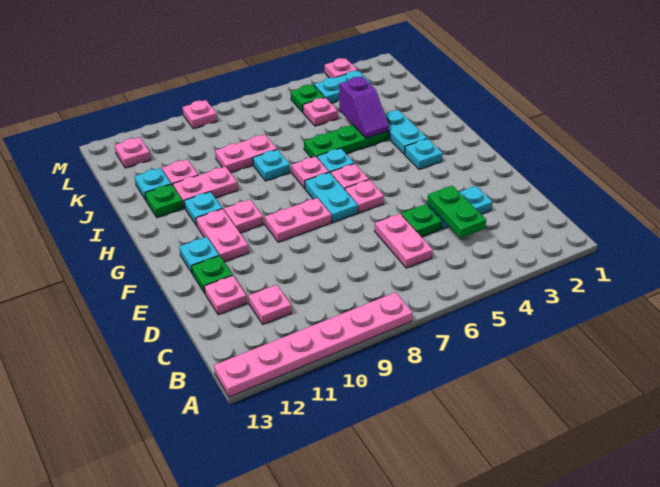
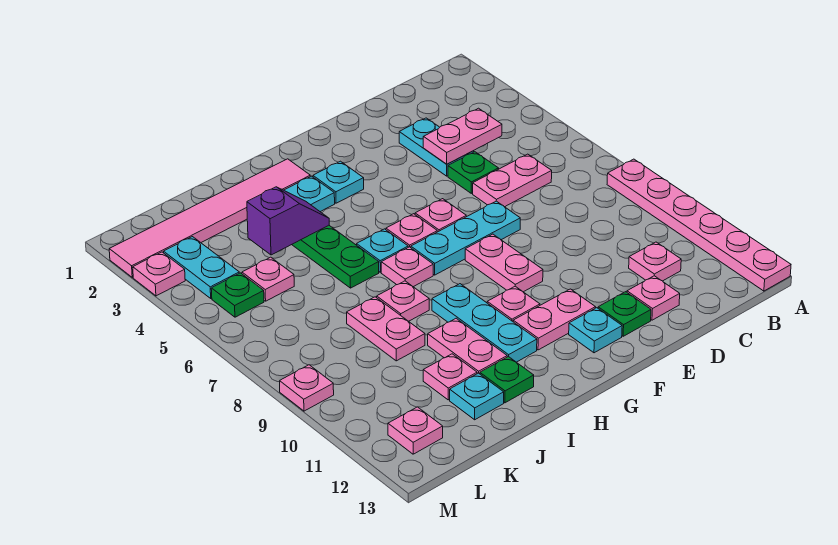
green 1x2 plate [427,186,486,238] -> pink 1x2 plate [423,108,502,164]
cyan 1x2 plate [305,172,358,223] -> cyan 1x3 plate [411,201,520,275]
none -> pink 1x6 tile [109,159,310,277]
cyan 1x1 plate [184,192,222,226] -> cyan 1x3 plate [432,284,537,362]
cyan 1x1 plate [253,150,290,181] -> pink 1x1 plate [376,281,429,321]

